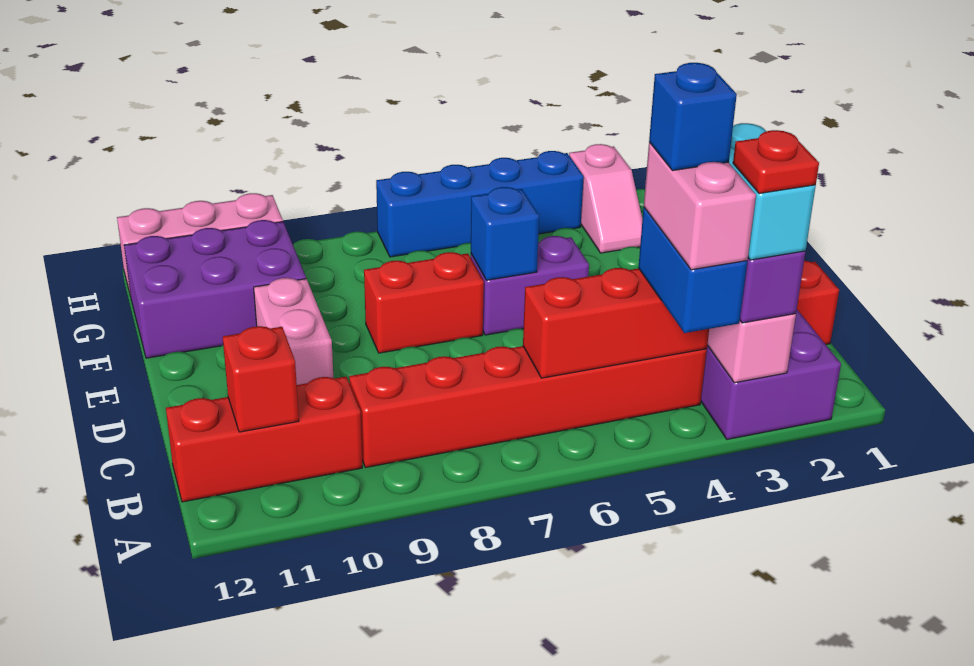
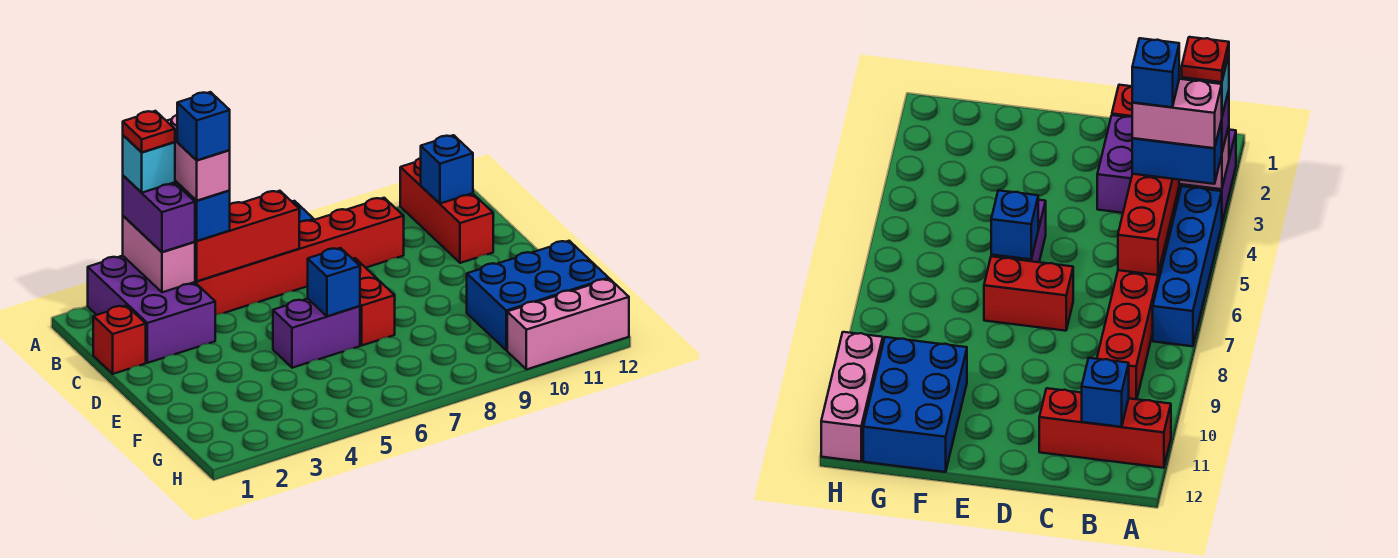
cyan 1x2 brick [728,123,816,260] -> cyan 1x1 brick [123,135,175,193]
red 1x3 brick [166,377,362,502] -> red 1x3 brick turned to [400,158,493,263]
red 1x1 brick [223,326,299,432] -> blue 1x1 brick [421,135,473,204]
pink 1x2 brick [254,278,333,385] -> none
red 1x2 brick [364,252,484,353] -> red 1x2 brick turned to [353,258,395,345]
purple 2x3 brick [124,220,306,358] -> blue 2x3 brick [467,241,609,350]
pink 1x2 slope [569,144,643,253] -> none
blue 1x4 brick [376,151,584,257] -> blue 1x4 brick moved to [1153,186,1222,346]

